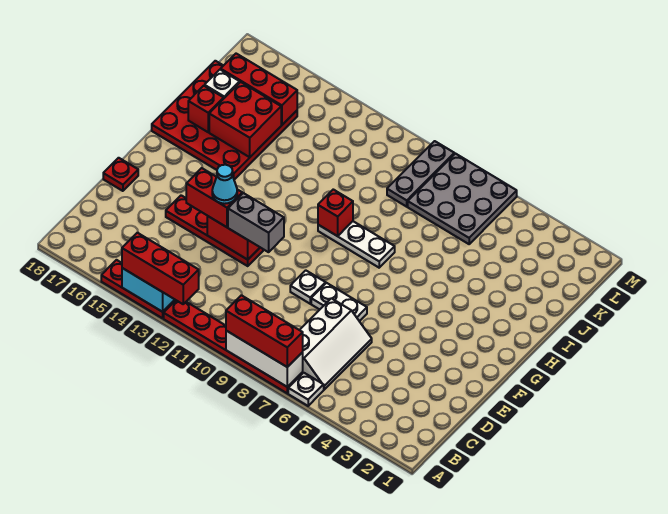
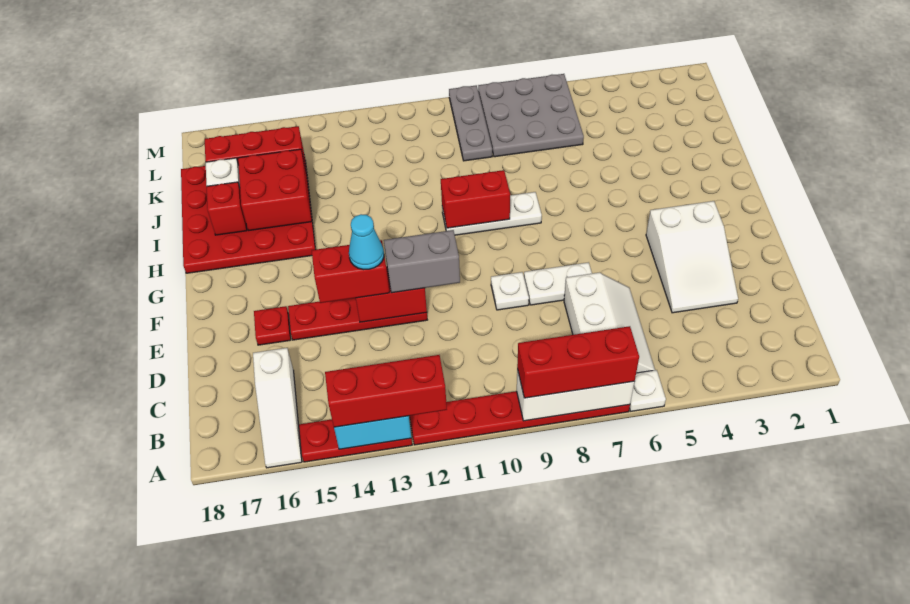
none -> white 1x3 slope [253,348,302,468]
none -> white 2x3 slope [646,201,738,313]
red 1x1 plate [103,158,138,191] -> red 1x1 plate moved to [254,306,291,345]
red 1x1 brick [318,189,353,236] -> red 1x2 brick [441,170,510,228]

